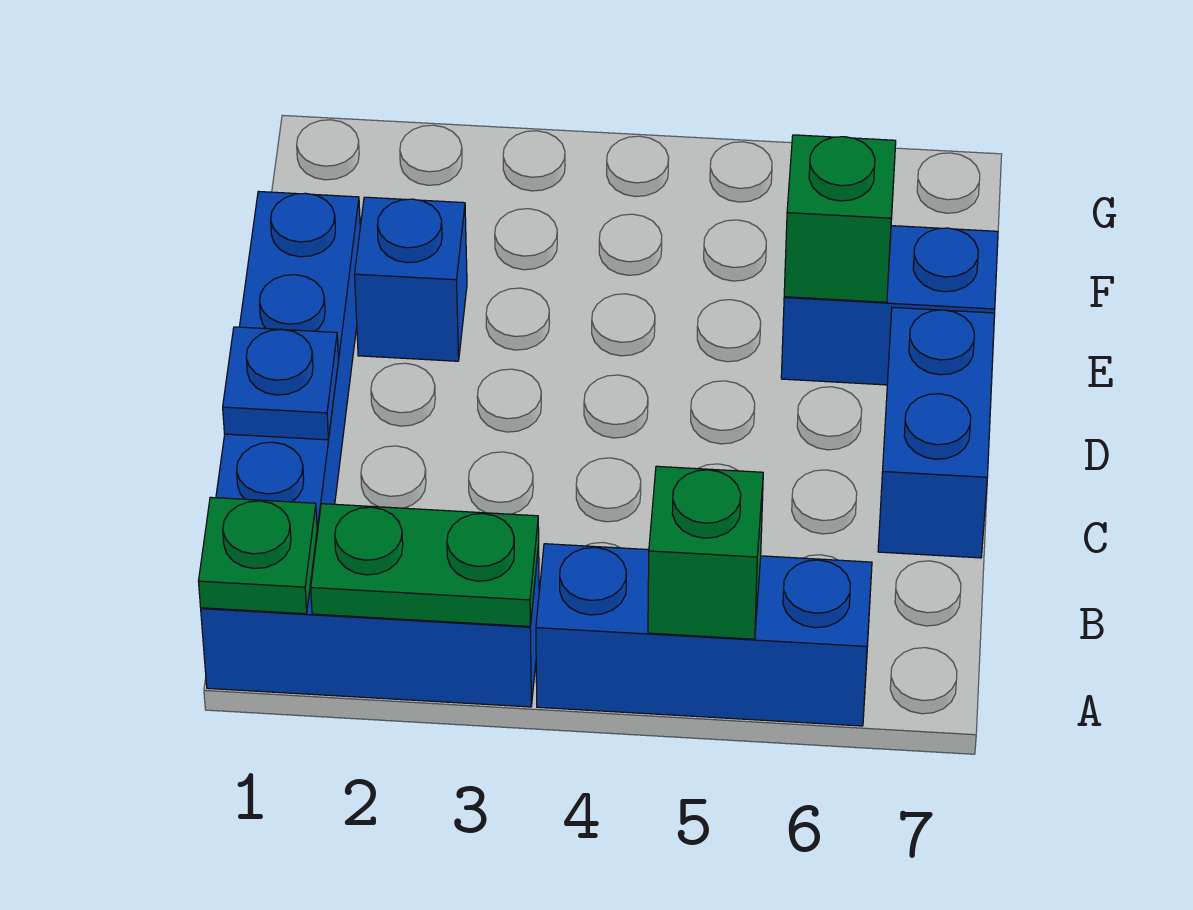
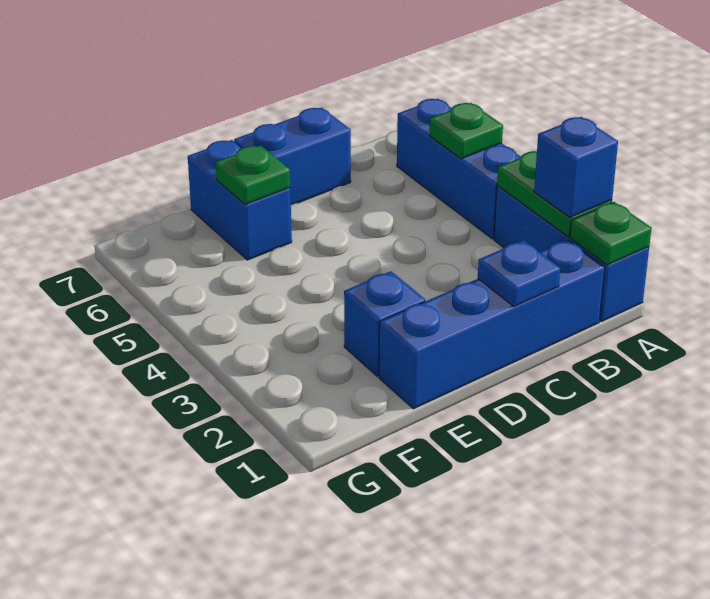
none -> blue 1x1 brick [534,117,618,218]
green 1x1 brick [648,466,763,639] -> green 1x1 plate [430,103,503,159]
green 1x1 brick [784,135,896,302] -> green 1x1 plate [215,145,290,205]

